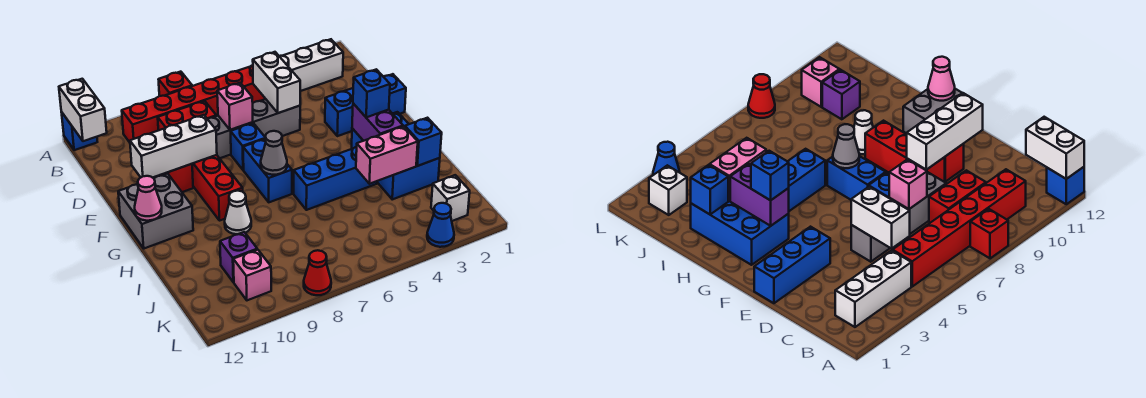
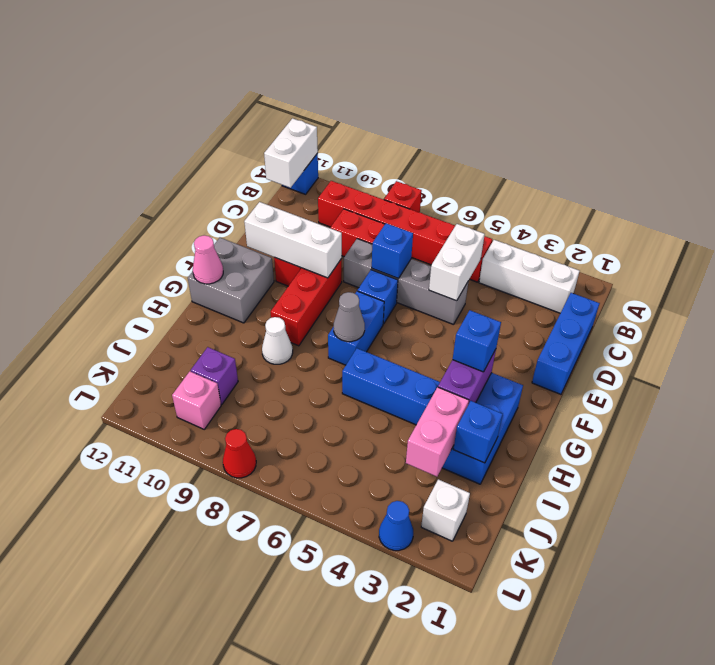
pink 1x1 brick [217,83,253,130] -> blue 1x1 brick [372,223,413,279]
blue 1x3 brick [325,74,406,136] -> blue 1x3 brick turned to [532,293,600,394]
pink 1x2 brick [356,126,418,184] -> pink 1x2 brick turned to [406,387,469,477]

